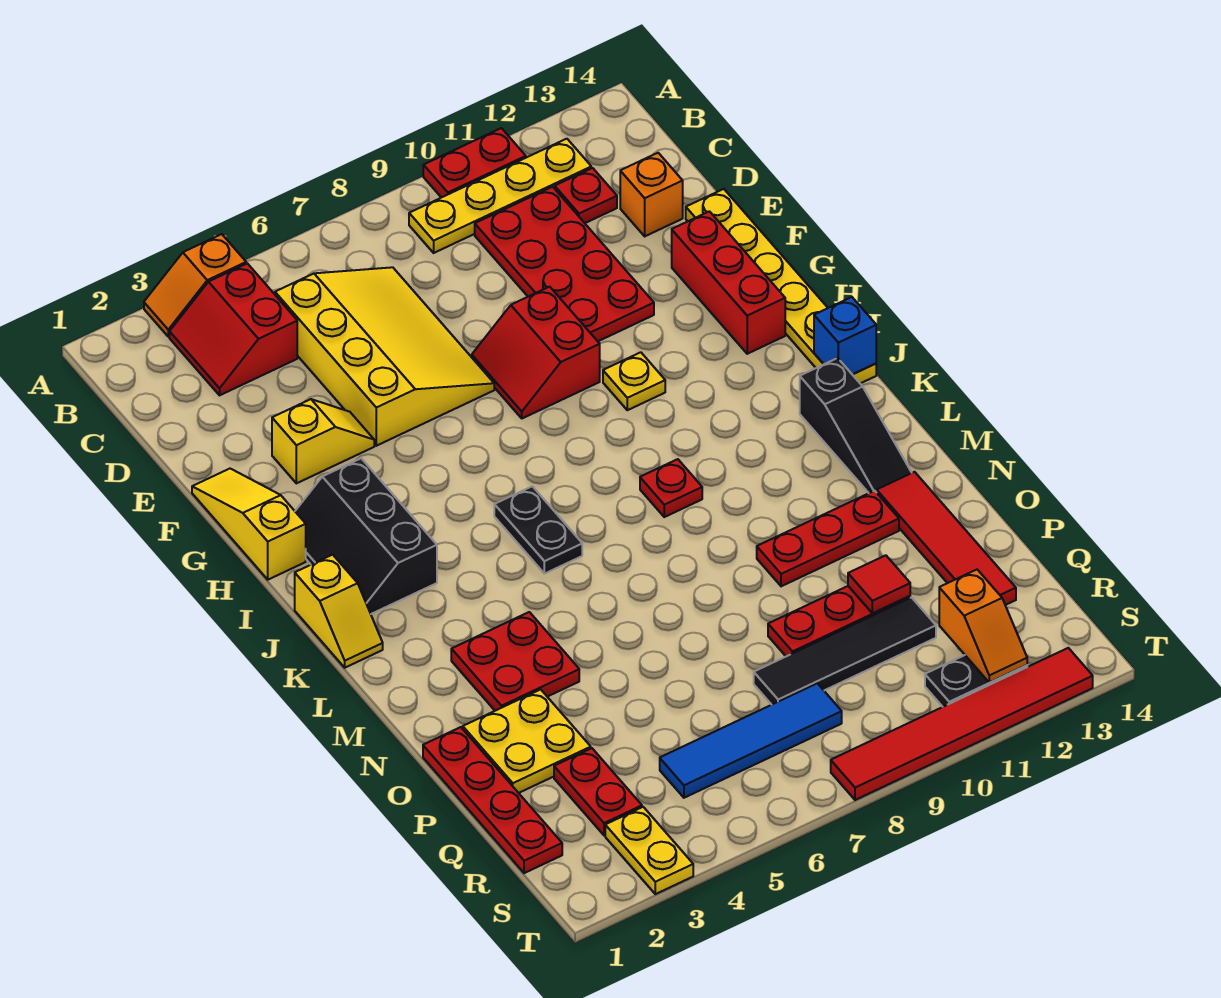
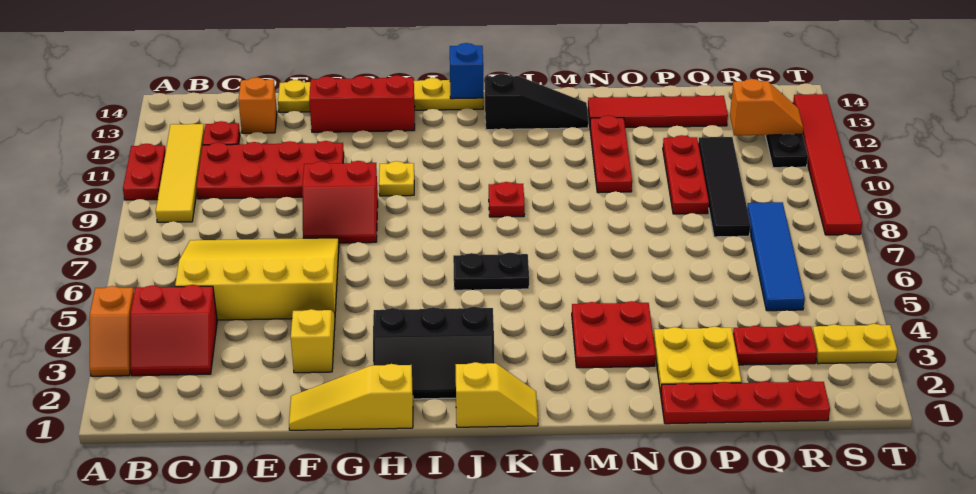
yellow 1x4 plate [409,139,591,253] -> yellow 1x4 tile [156,124,205,222]
red 1x1 tile [848,555,910,613] -> none

